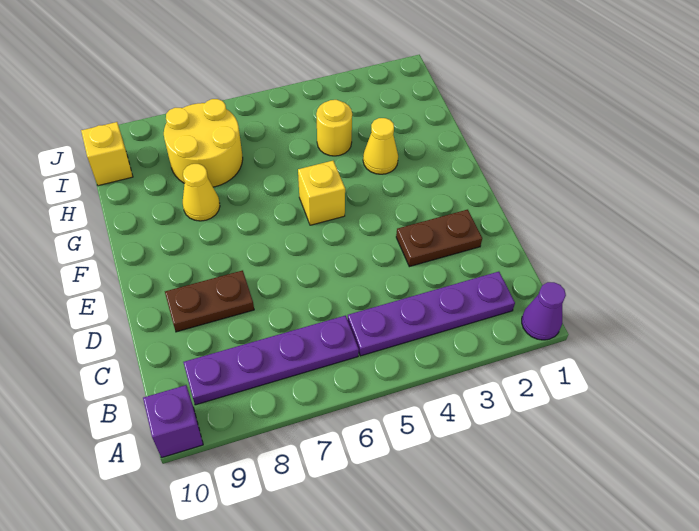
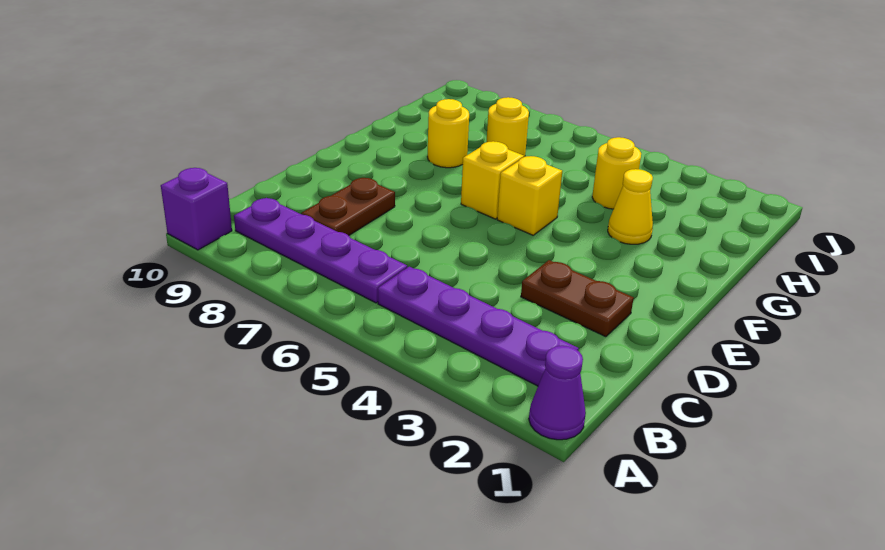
brown 1x2 plate [165,270,254,332] -> brown 1x2 plate turned to [301,178,395,236]
yellow 1x1 cone [183,164,220,221] -> yellow 1x1 round brick [427,99,469,168]
yellow 2x2 round brick [164,99,243,187] -> yellow 1x1 round brick [487,97,529,157]
yellow 1x1 brick [81,122,133,186] -> yellow 1x1 brick moved to [461,141,524,219]

